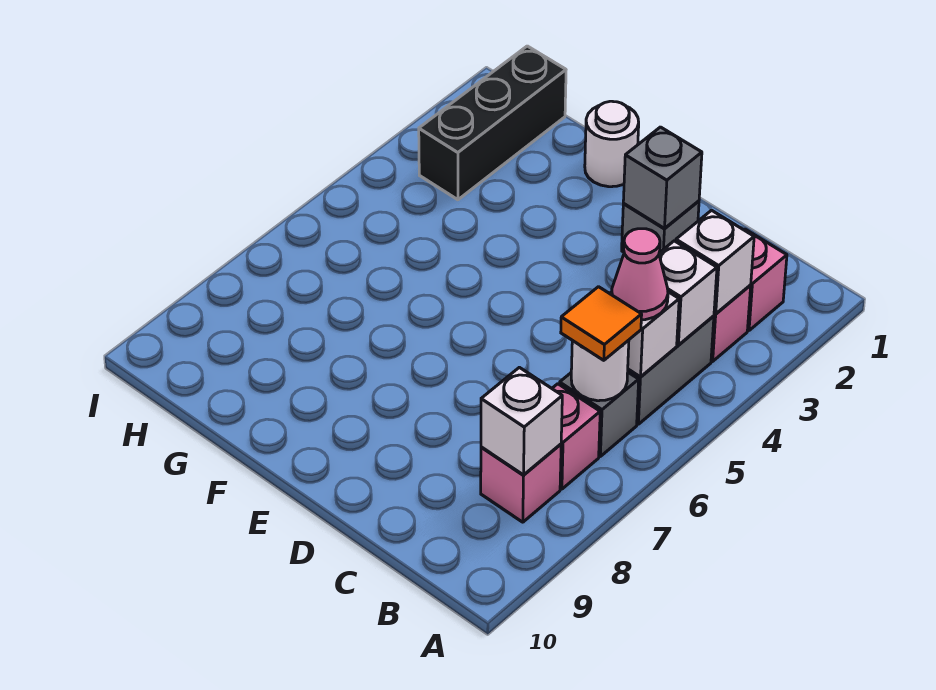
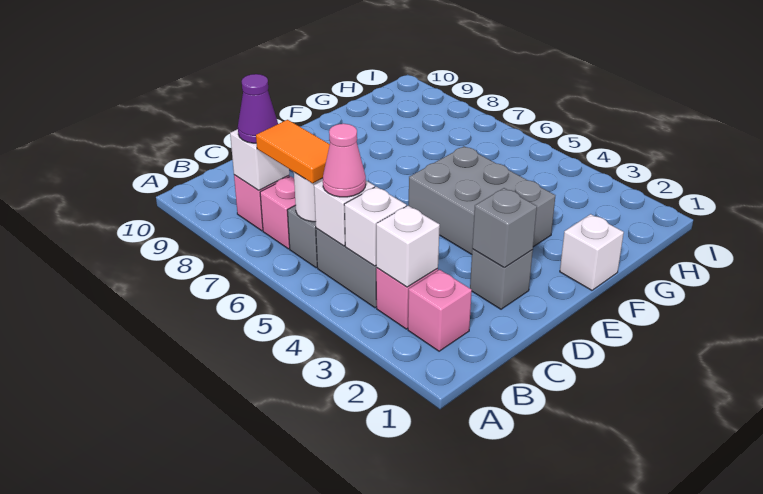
orange 1x1 tile [561,287,642,360] -> orange 1x2 tile [256,120,330,183]
none -> purple 1x1 cone [238,74,278,143]
none -> grey 2x3 brick [409,146,555,254]
white 1x1 round brick [585,101,639,187] -> white 1x1 brick [560,214,624,290]
black 1x3 brick [419,46,566,200] -> none

